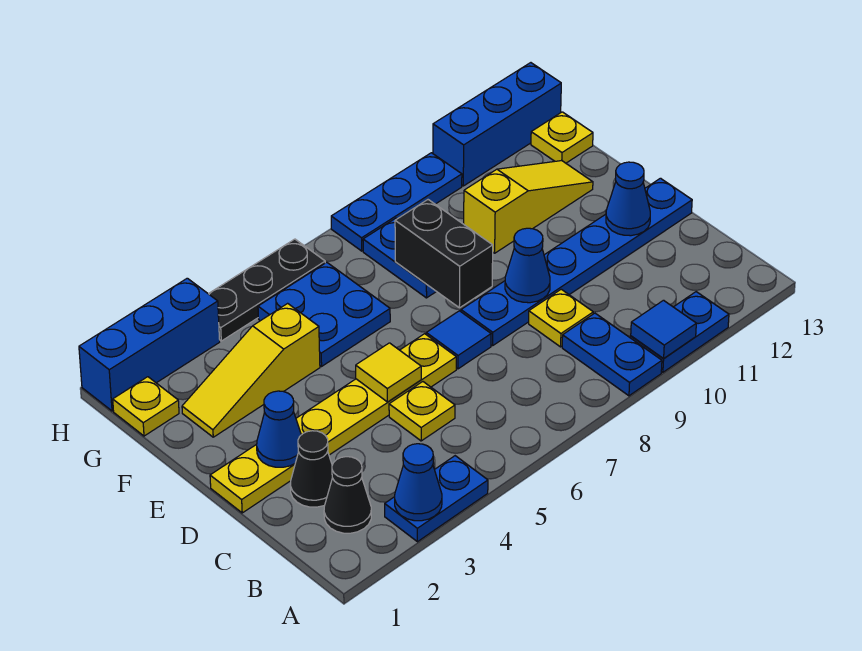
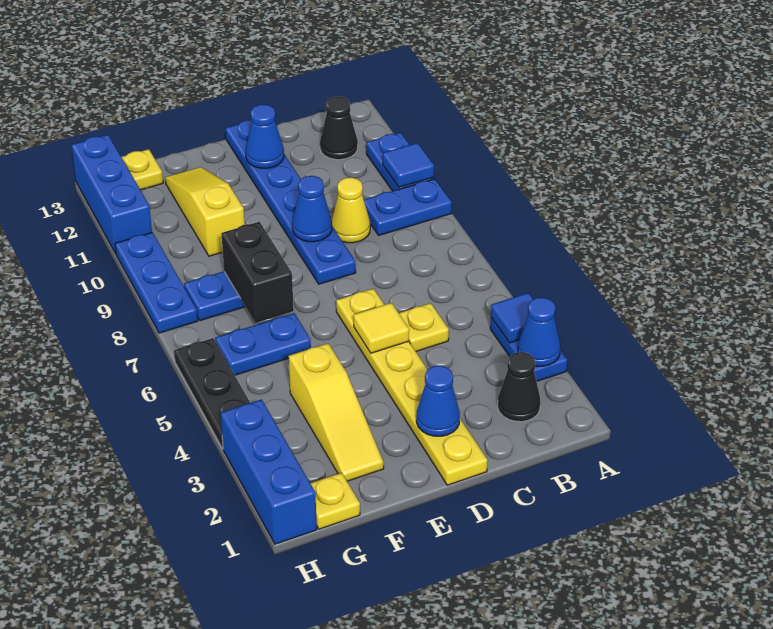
black 1x1 cone [290,431,332,507] -> black 1x1 cone moved to [320,96,358,160]
yellow 1x1 plate [529,289,593,347] -> yellow 1x1 cone [332,177,370,243]
blue 1x1 tile [426,311,491,369] -> blue 1x1 tile moved to [491,293,533,343]
black 1x2 brick [395,200,493,308] -> black 1x2 brick turned to [221,222,294,323]
blue 2x2 plate [258,262,390,366] -> blue 1x2 plate [215,313,311,375]

